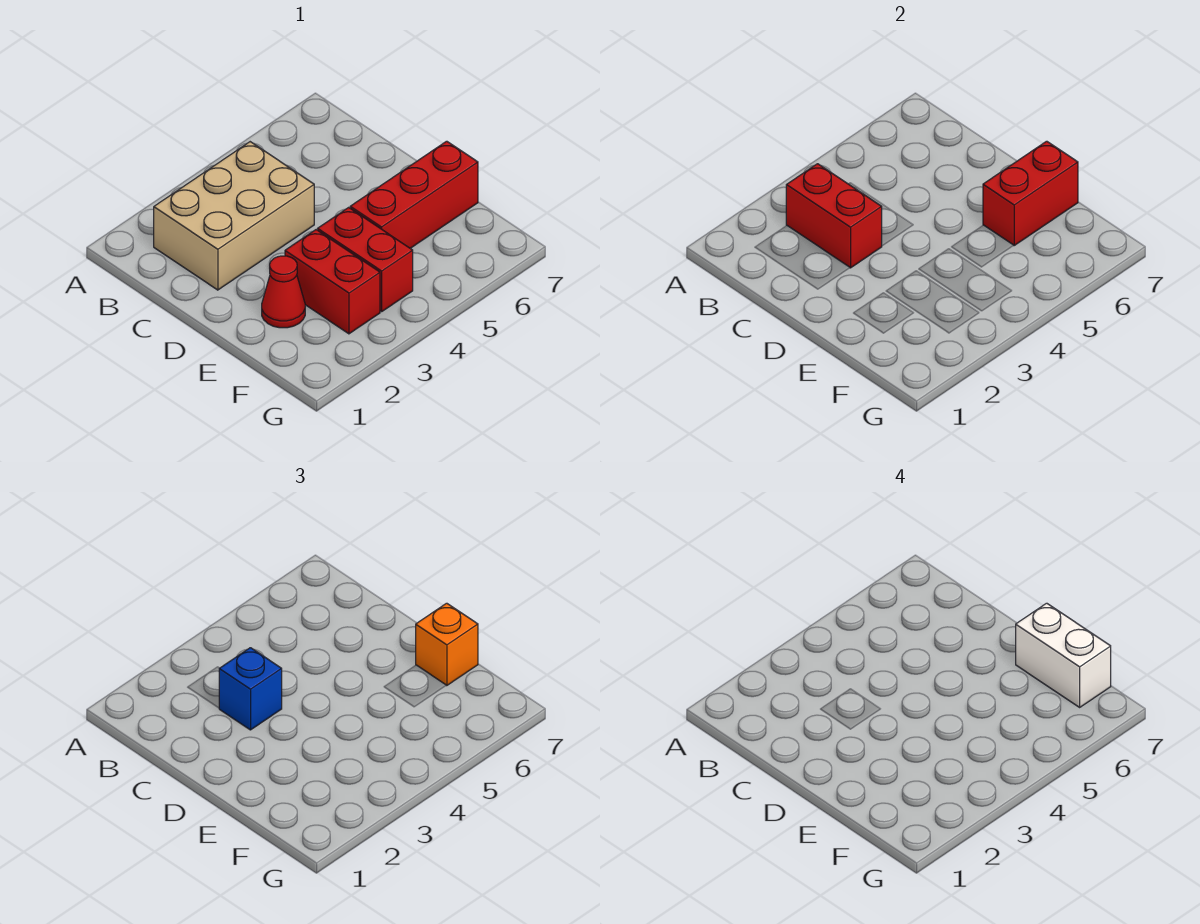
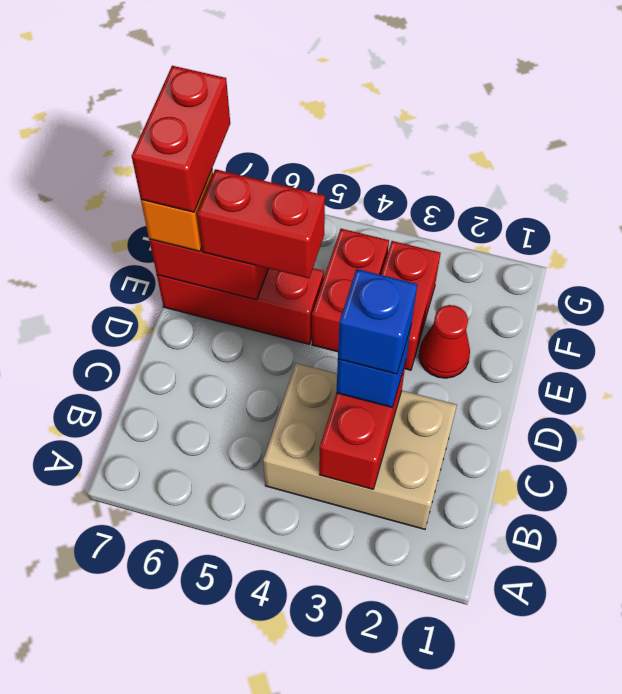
none -> blue 1x1 brick [338,269,417,374]
none -> red 1x2 brick [197,169,325,278]
white 1x2 brick [1016,603,1111,707] -> red 1x2 brick [132,66,230,212]

